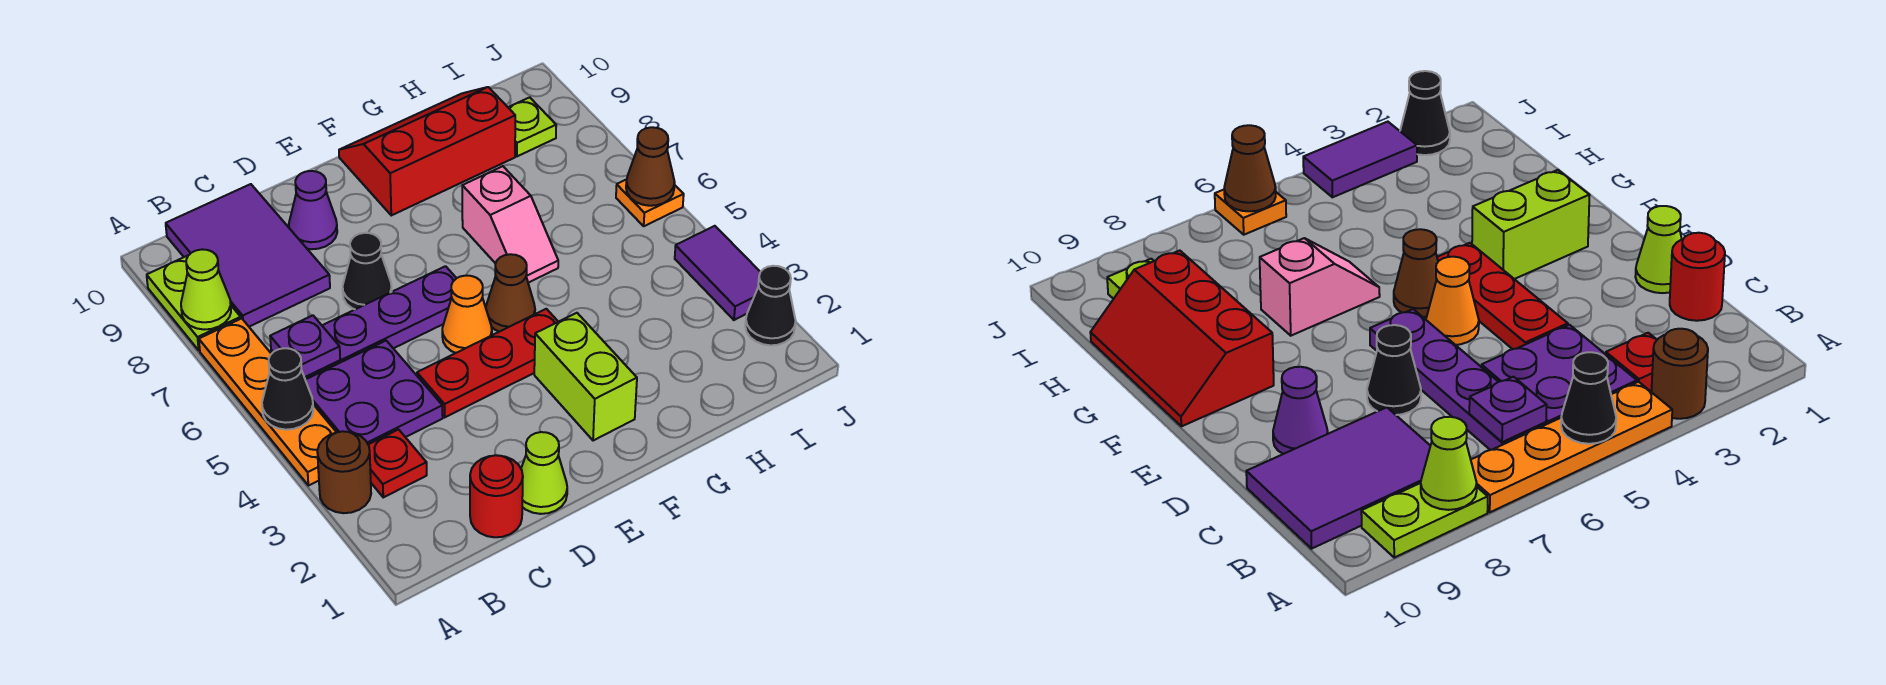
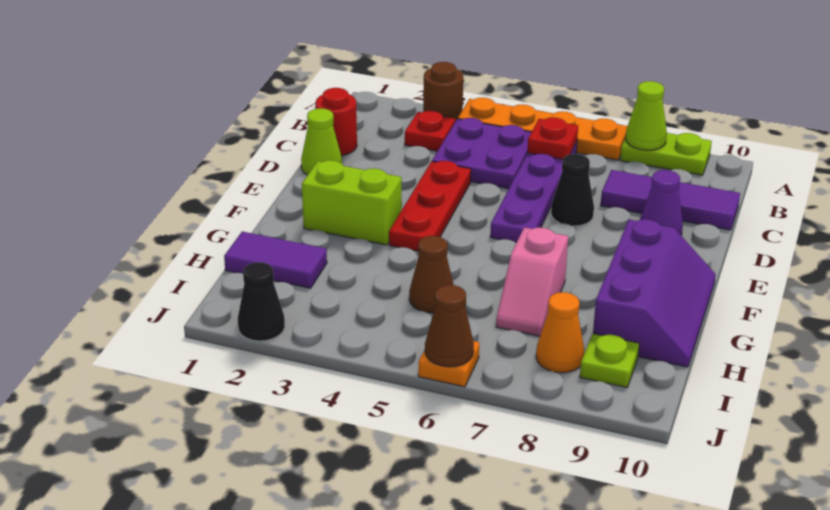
black 1x1 cone [262,348,313,430] -> none
purple 1x1 plate [270,315,340,377] -> red 1x1 plate [527,117,578,159]
purple 2x3 tile [166,184,330,327] -> purple 1x3 tile [601,170,740,230]
orange 1x1 cone [442,275,492,353] -> orange 1x1 cone moved to [536,292,584,373]
brown 1x1 cone [486,254,535,332] -> brown 1x1 cone moved to [409,236,453,313]
red 2x3 slope [339,87,515,215] -> purple 2x3 slope [593,219,716,367]
pink 1x2 slope [462,166,558,283] -> pink 1x2 slope turned to [496,227,568,336]
purple 1x2 tile [675,226,760,320] -> purple 1x2 tile moved to [224,231,327,288]

